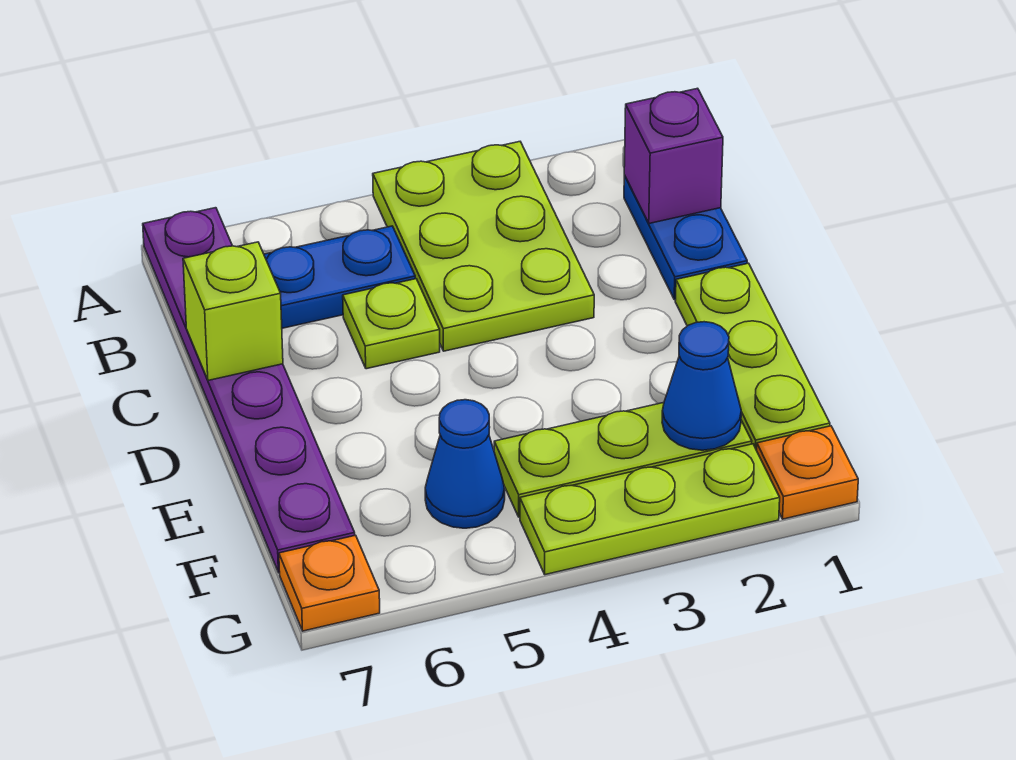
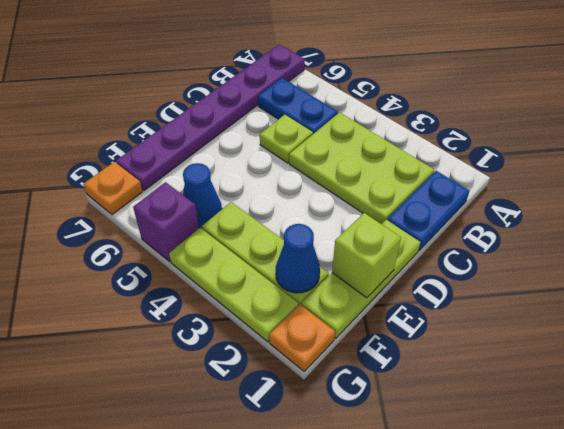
lime 2x3 plate [373,142,594,351] -> lime 2x3 plate turned to [289,113,434,224]
purple 1x1 brick [624,88,723,223] -> purple 1x1 brick moved to [133,182,199,261]
lime 1x1 brick [183,242,283,380] -> lime 1x1 brick moved to [332,213,401,298]

